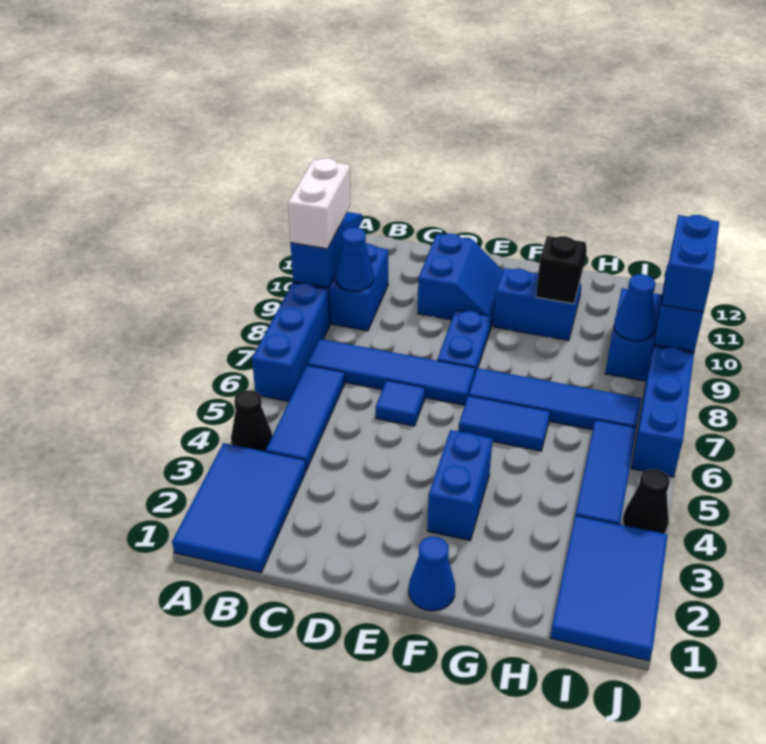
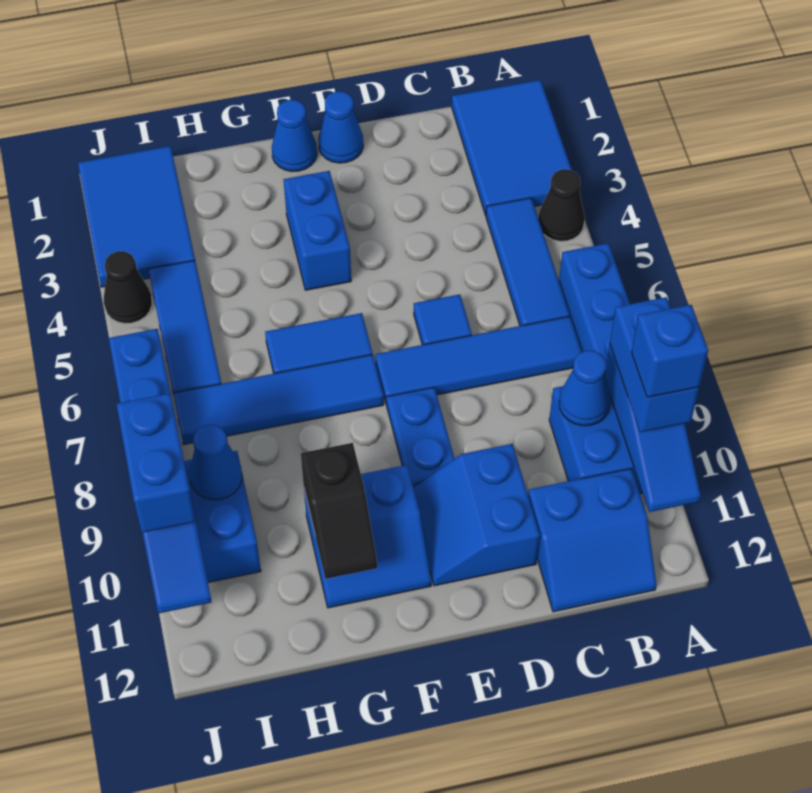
white 1x2 brick [288,158,351,249] -> blue 1x2 brick [610,297,699,432]
none -> blue 1x1 brick [632,305,708,397]
none -> blue 2x2 slope [528,469,656,612]
none -> blue 1x1 cone [318,91,363,163]

